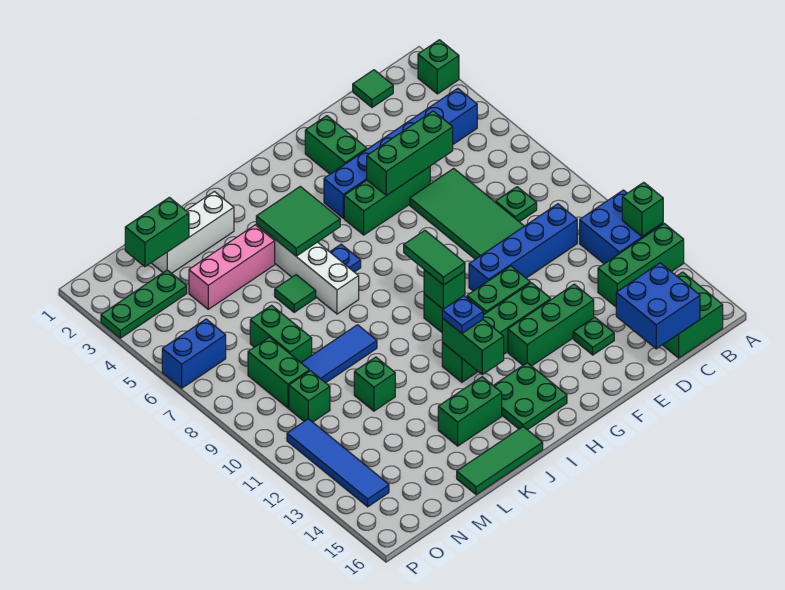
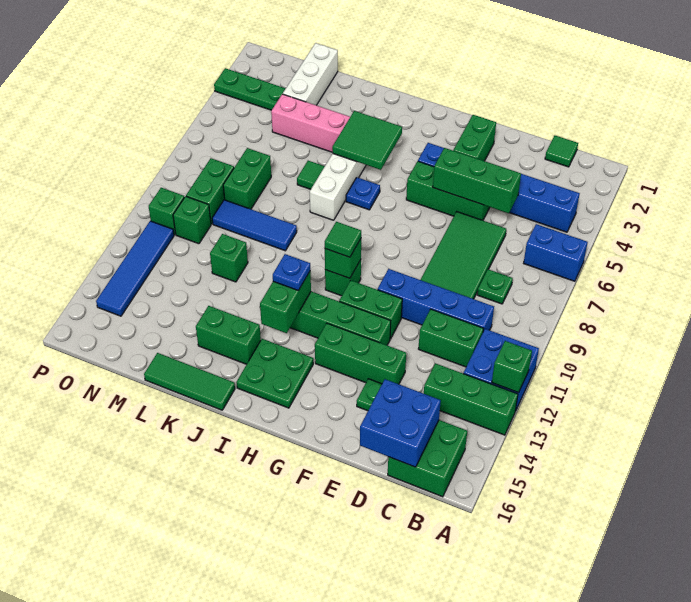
green 1x1 brick [418,40,459,94] -> green 1x1 brick moved to [149,188,184,235]
green 1x2 tile [404,230,465,285] -> green 1x1 tile [325,222,361,257]
white 1x3 brick [152,191,234,273] -> white 1x3 brick turned to [283,43,338,105]
green 1x2 brick [125,197,189,267] -> green 1x2 brick moved to [418,309,483,367]
blue 1x2 brick [162,319,226,388] -> blue 1x2 brick moved to [524,224,588,281]

